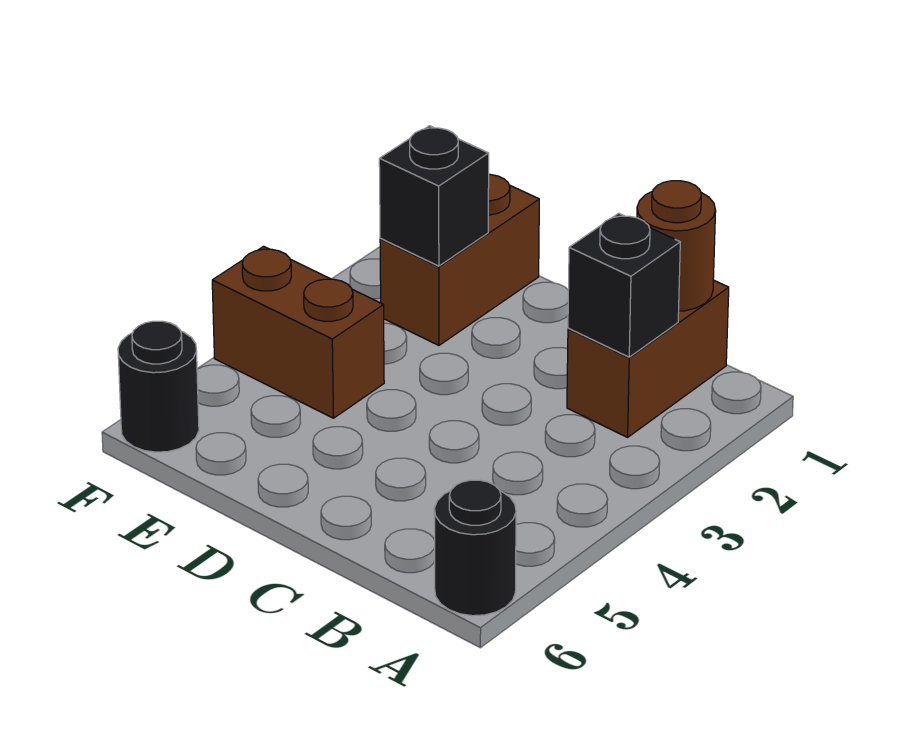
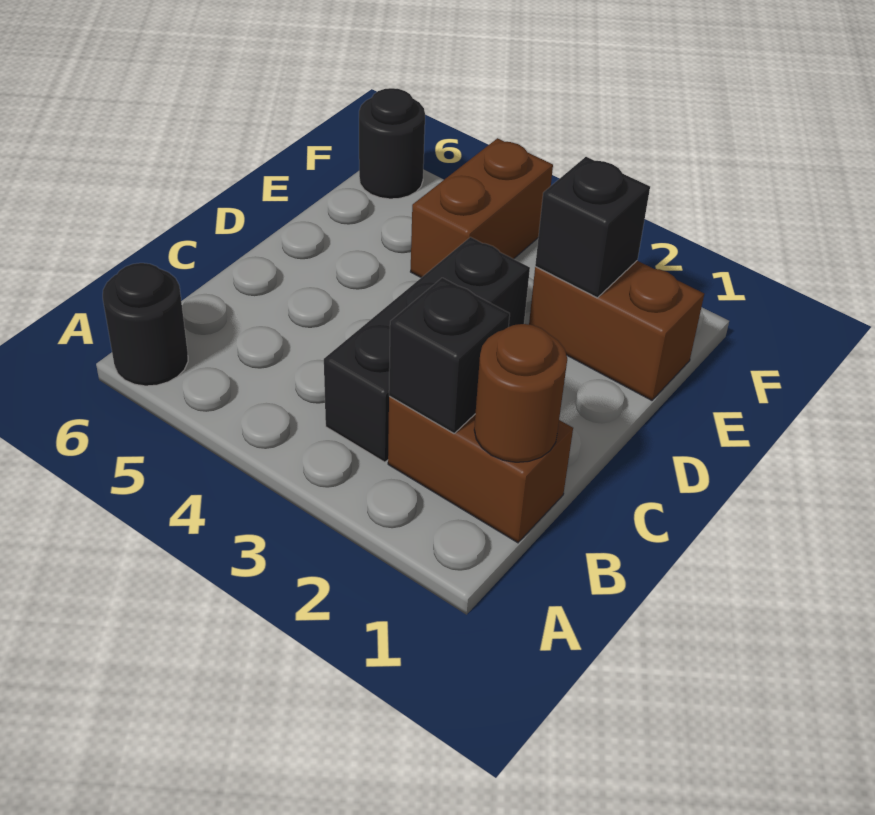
none -> black 1x3 brick [324,237,530,462]

